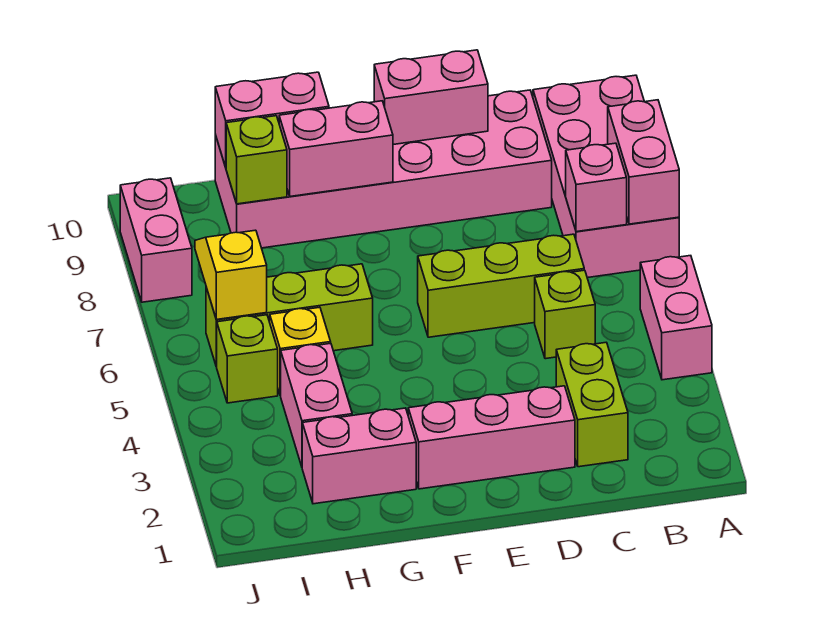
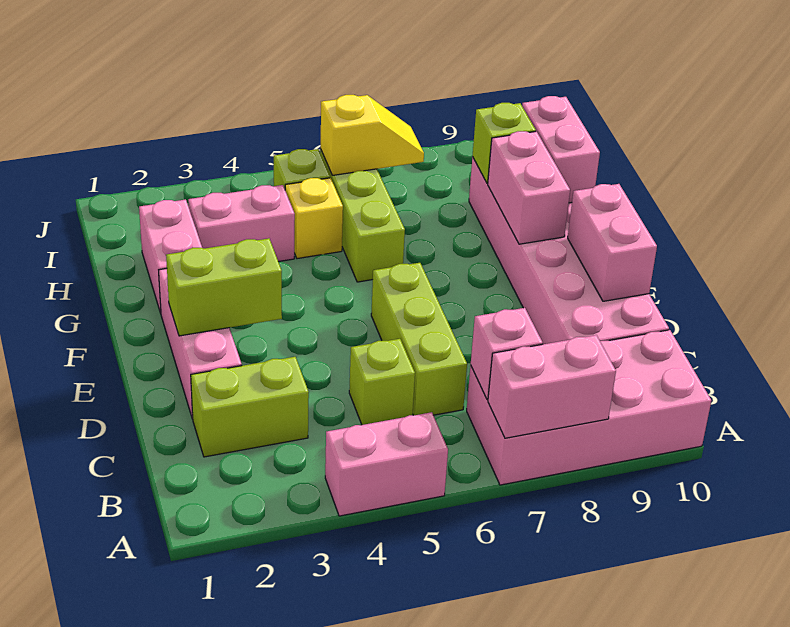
none -> lime 1x2 brick [166,238,282,336]
pink 1x2 brick [120,178,192,302] -> none

